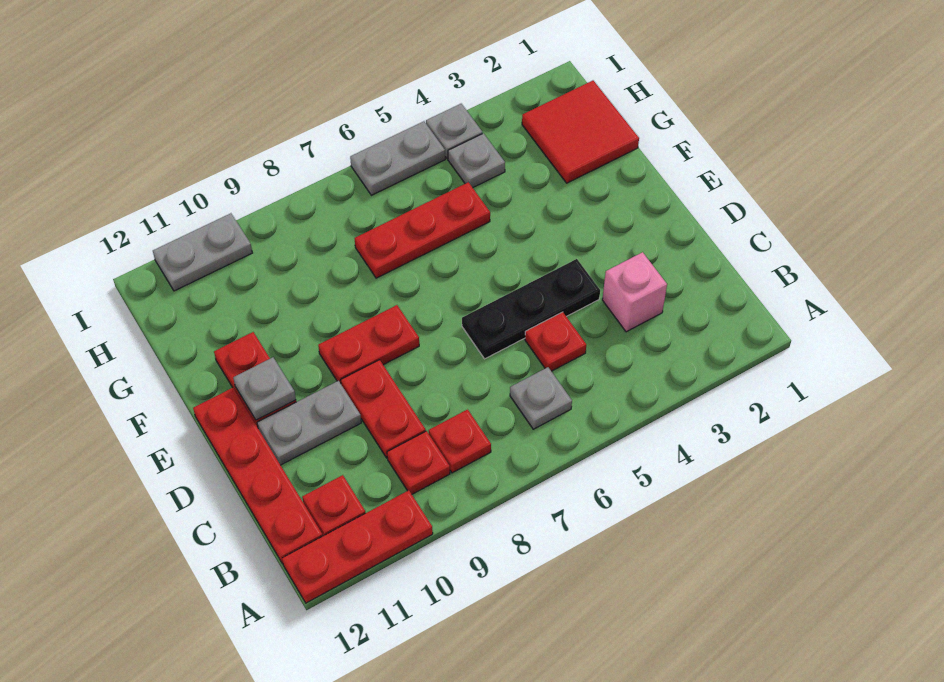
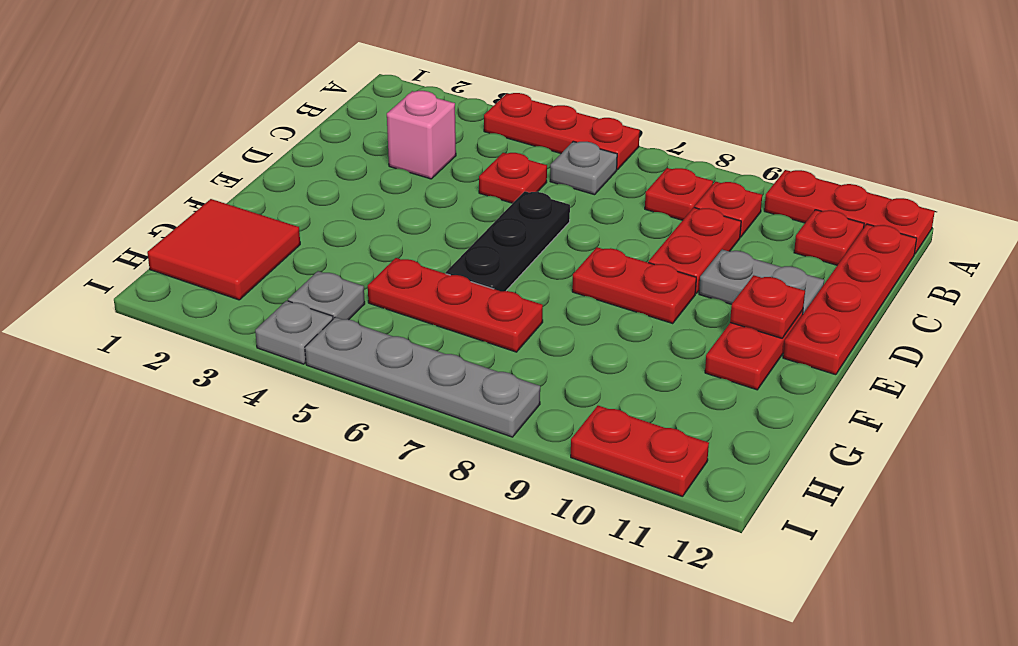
none -> red 1x3 plate [484,93,640,170]
black 1x3 plate [462,259,600,359] -> black 1x3 plate turned to [446,191,570,291]
grey 1x1 plate [233,357,296,420] -> red 1x1 plate [730,275,805,338]
grey 1x2 plate [350,121,445,195] -> grey 1x4 plate [305,317,540,437]
grey 1x2 plate [153,213,252,291] -> red 1x2 plate [571,406,709,497]

